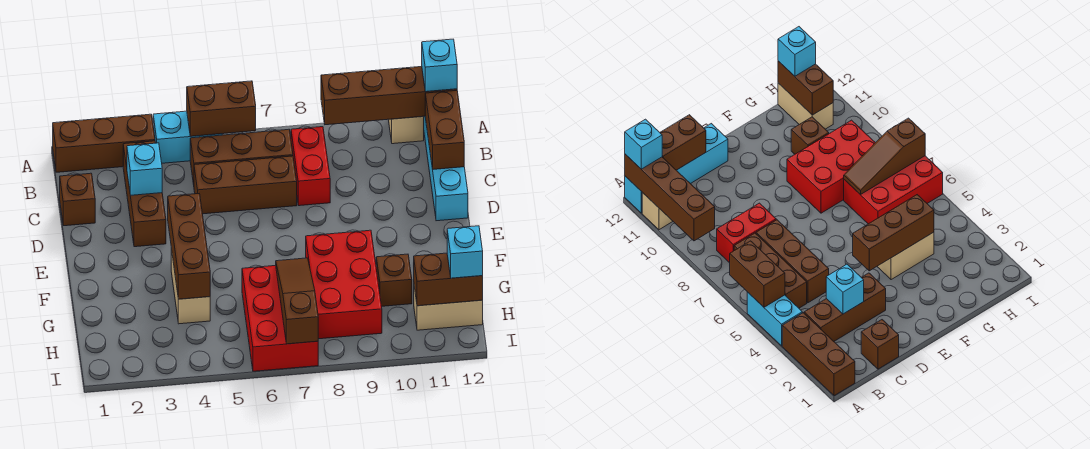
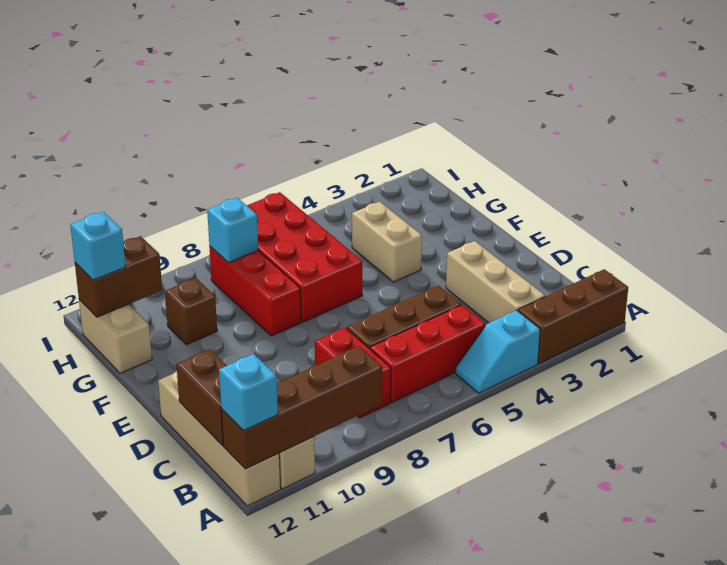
cyan 1x2 brick [153,111,222,163] -> cyan 1x2 slope [456,310,540,393]
brown 1x2 brick [187,81,256,136] -> none
cyan 1x4 brick [424,116,468,221] -> tan 1x4 brick [158,371,281,506]
brown 1x3 brick [123,141,166,247] -> tan 1x3 brick [446,241,545,323]
brown 1x3 brick [190,129,293,185] -> red 1x3 brick [370,305,485,402]
brown 1x1 brick [60,173,95,226] -> none
cyan 1x1 brick [127,143,162,195] -> cyan 1x1 brick moved to [207,198,258,263]
brown 1x3 brick [168,194,210,299] -> none
red 2x3 brick [306,230,382,339] -> red 1x3 brick [209,246,301,336]
red 2x3 brick [242,266,318,371] -> red 2x4 brick [247,192,362,322]
brown 1x3 slope [276,258,318,344] -> none
tan 1x2 brick [414,287,483,330] -> tan 1x2 brick turned to [79,300,152,373]

